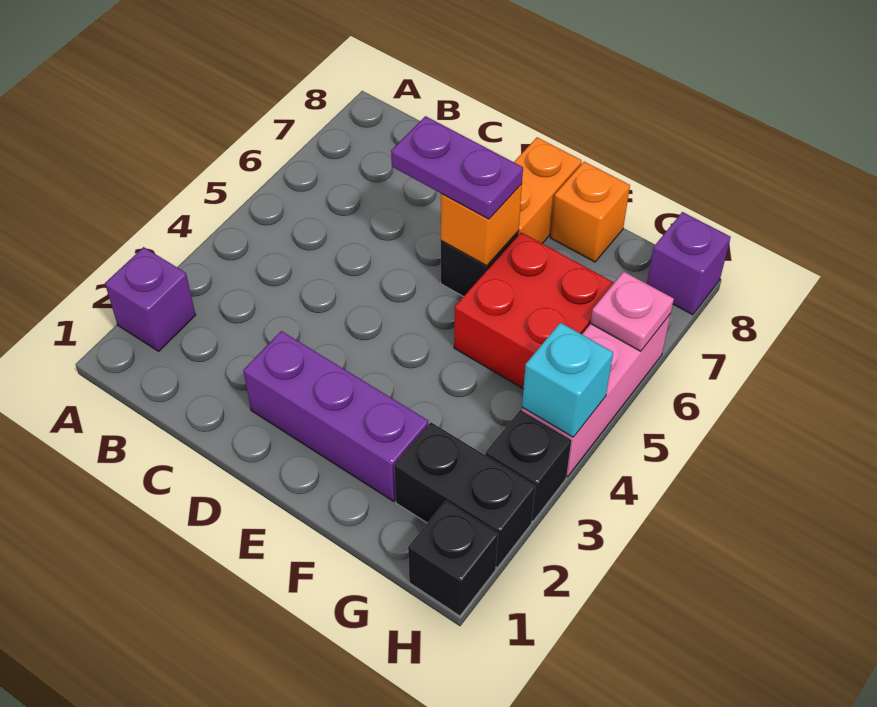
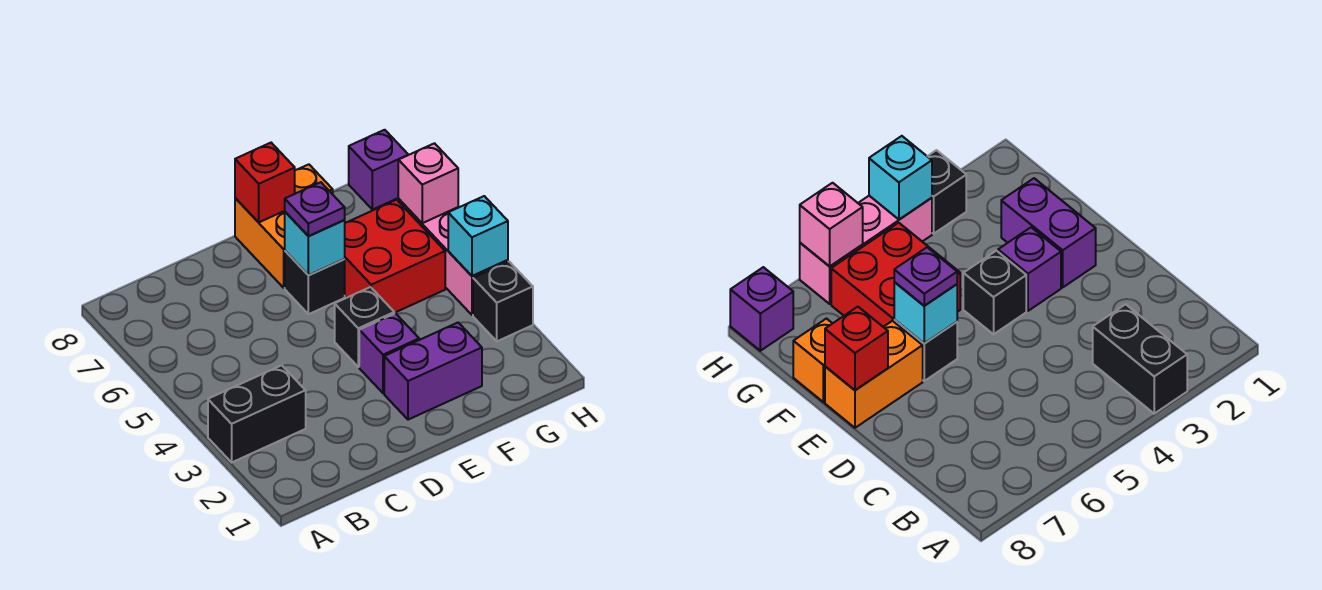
purple 1x1 brick [105,247,196,351] -> purple 1x1 brick moved to [359,313,419,393]
purple 1x3 brick [243,331,428,501] -> purple 1x2 brick [384,323,482,420]
purple 1x2 plate [391,116,523,219] -> purple 1x1 plate [285,182,345,236]
orange 1x1 brick [441,184,522,266] -> cyan 1x1 brick [285,212,345,275]
none -> red 1x1 brick [235,143,295,222]
black 1x2 brick [394,422,536,567] -> black 1x2 brick moved to [208,365,306,462]
black 1x1 brick [408,501,498,616] -> black 1x1 brick moved to [335,287,394,367]
pink 1x1 plate [591,272,674,351] -> pink 1x1 brick [398,143,458,223]

